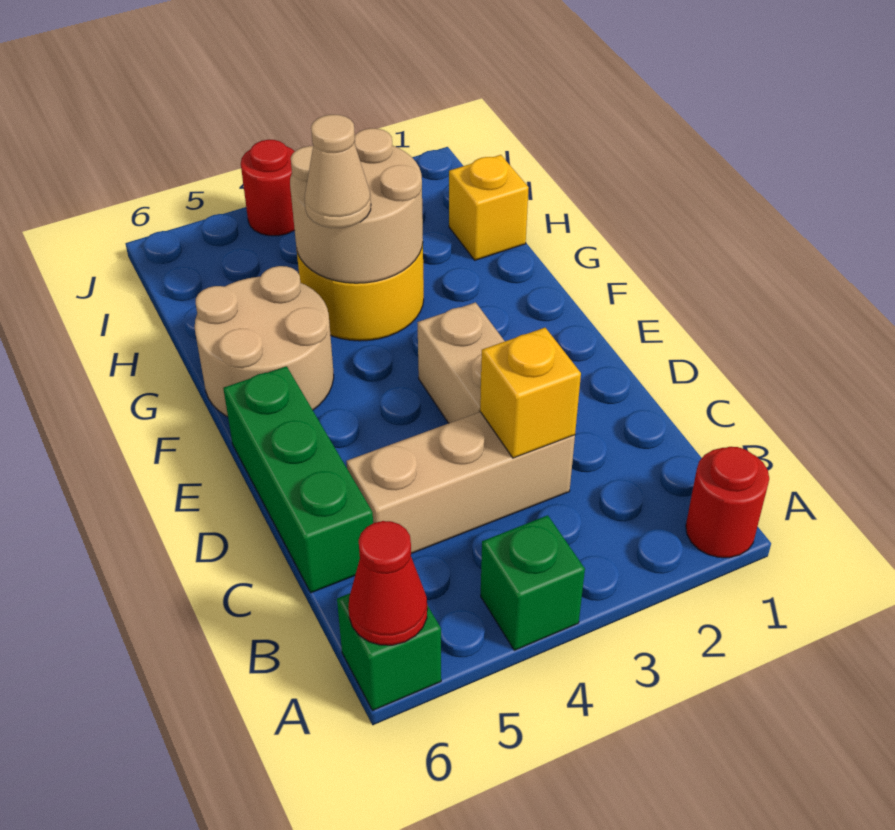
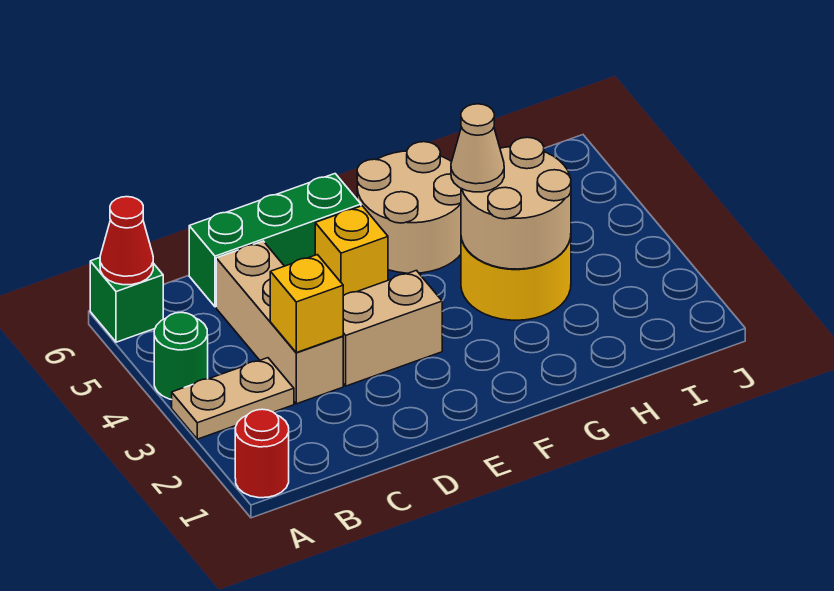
none -> tan 1x2 plate [172,358,294,439]
green 1x1 brick [481,515,585,650] -> green 1x1 round brick [154,312,208,400]
yellow 1x1 brick [449,155,529,260] -> yellow 1x1 brick moved to [315,206,388,296]
red 1x1 round brick [241,140,295,236] -> none

